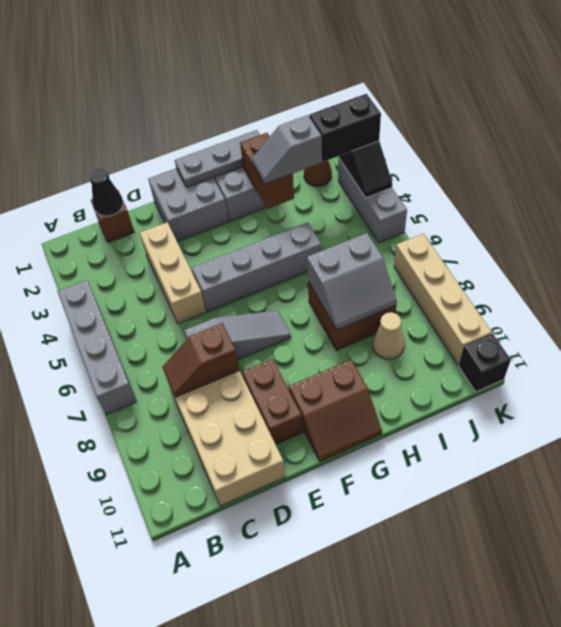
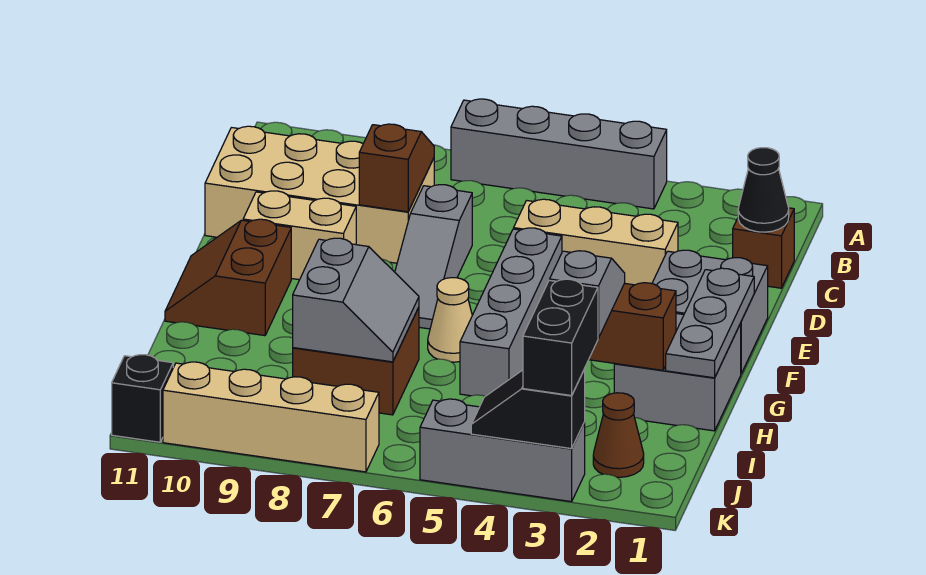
brown 1x2 brick [242,359,303,444] -> tan 1x2 brick [243,191,356,280]
grey 2x2 slope [307,233,397,330] -> grey 2x2 slope turned to [293,238,419,362]
tan 1x1 cone [373,312,405,359] -> tan 1x1 cone moved to [428,278,472,362]

